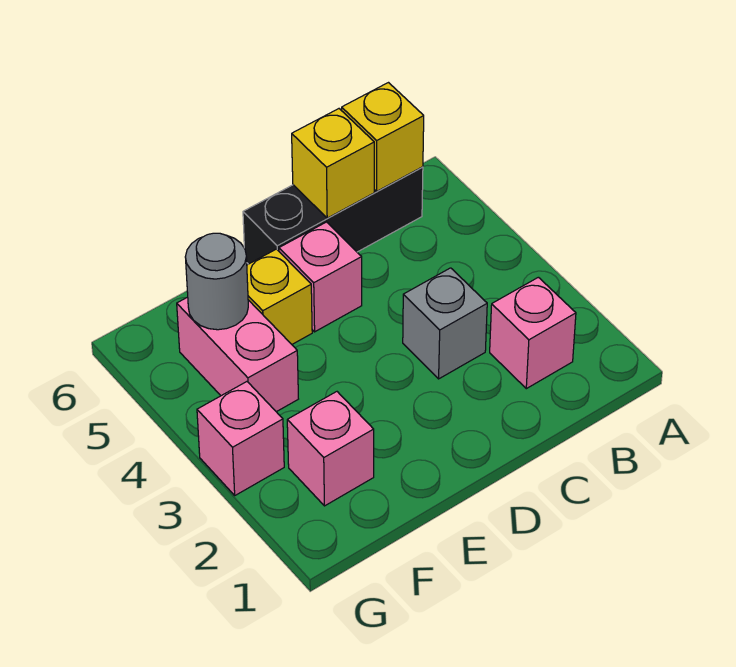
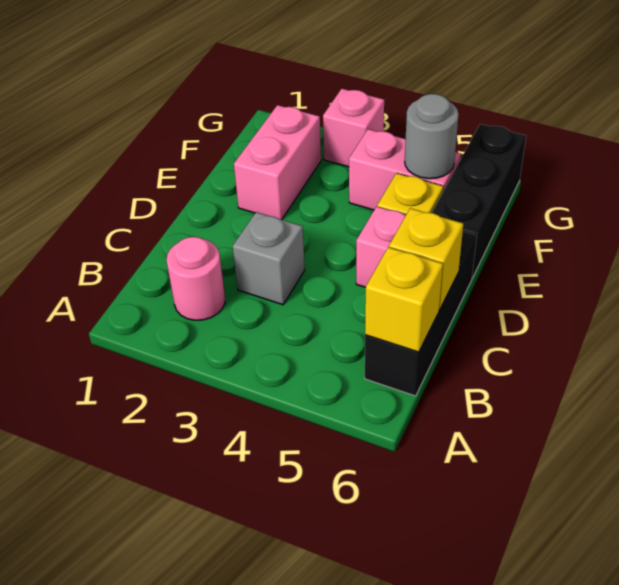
pink 1x1 brick [490,277,576,389] -> pink 1x1 round brick [167,237,225,320]
none -> black 1x3 brick [432,124,526,278]
pink 1x1 brick [287,392,374,506] -> pink 1x2 brick [234,105,321,220]

